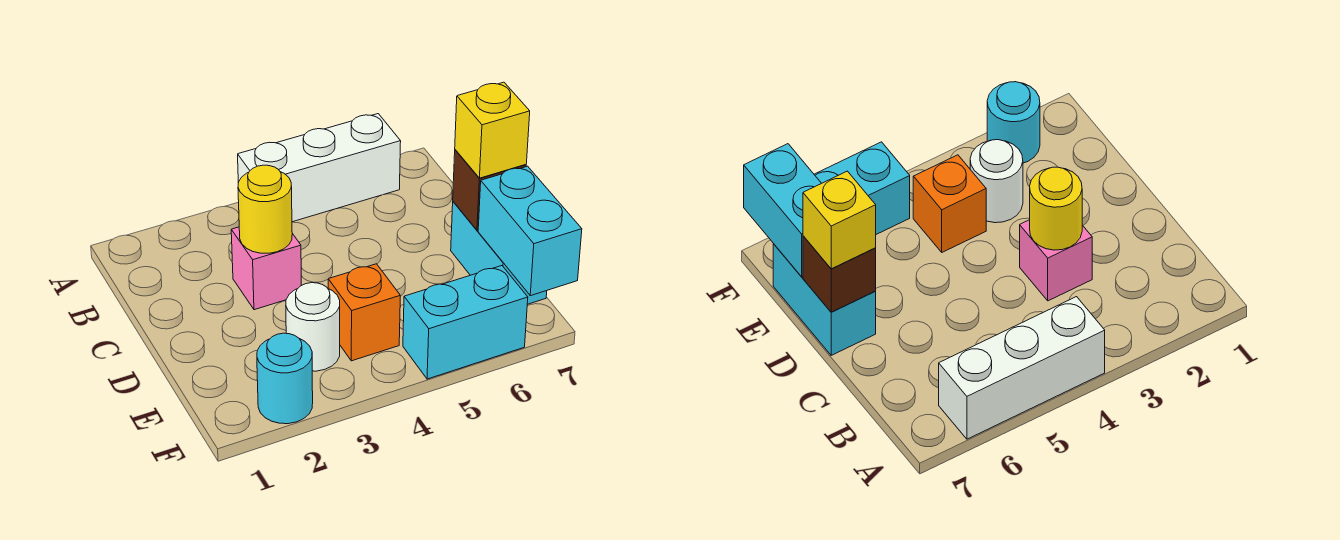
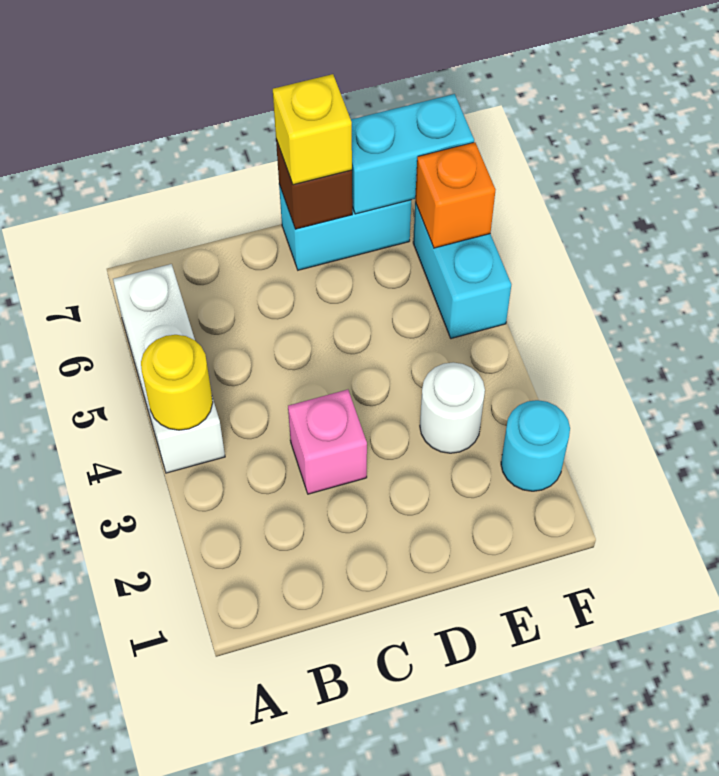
yellow 1x1 round brick [238,165,292,253] -> yellow 1x1 round brick moved to [141,335,213,430]
orange 1x1 brick [328,264,400,361] -> orange 1x1 brick moved to [415,142,495,248]

